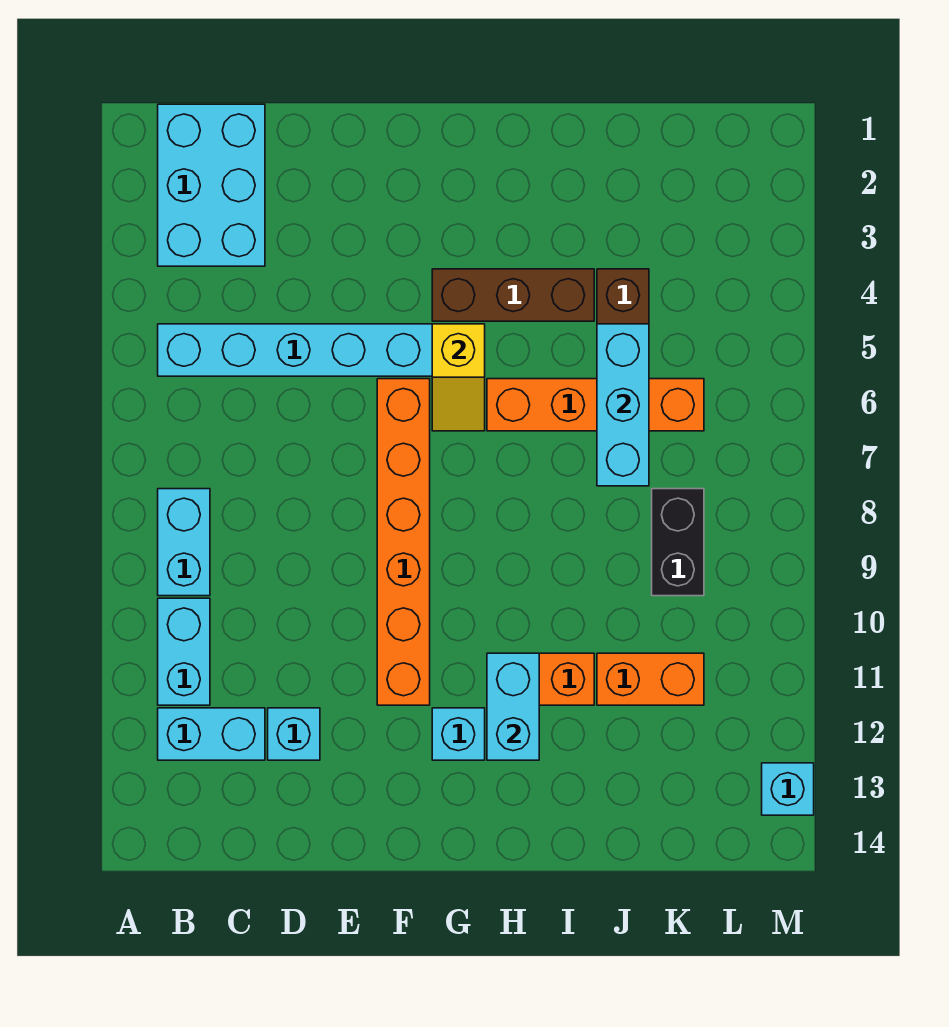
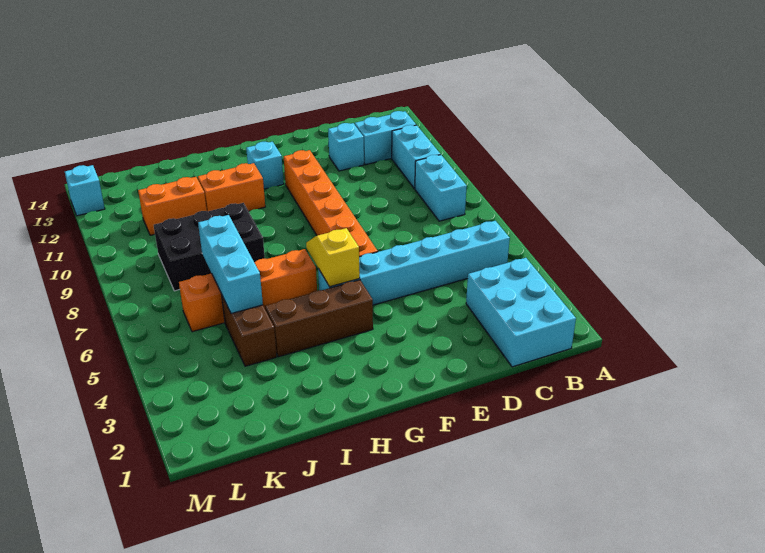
cyan 1x2 brick [487,653,539,760] -> none
black 1x2 brick [652,489,704,596] -> black 2x3 brick [154,203,265,291]

